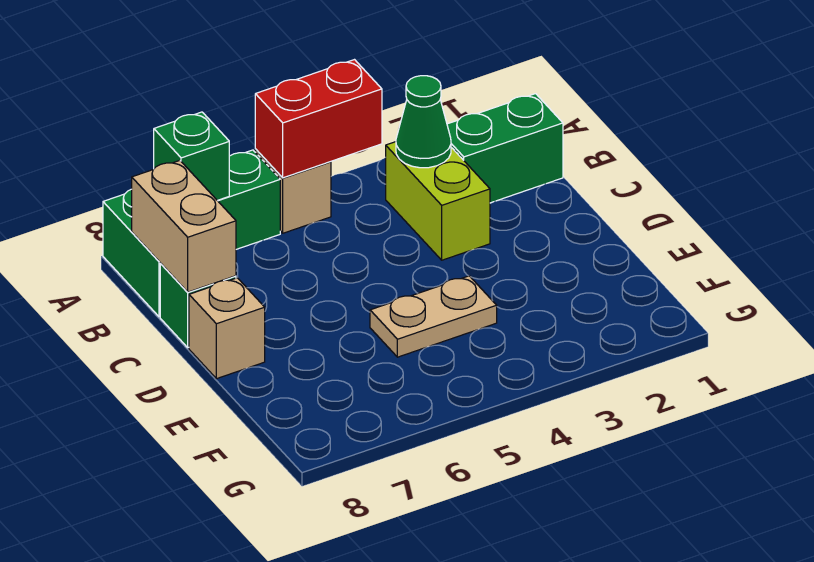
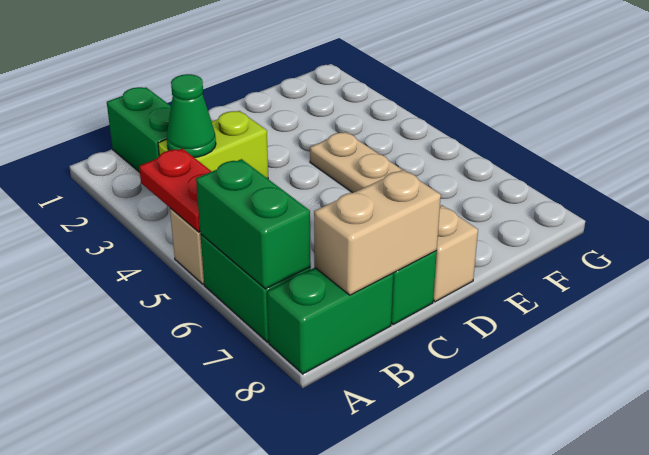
red 1x2 brick [255,60,382,178] -> red 1x2 plate [139,148,212,232]
green 1x1 brick [154,112,229,200] -> green 1x2 brick [196,159,311,289]

